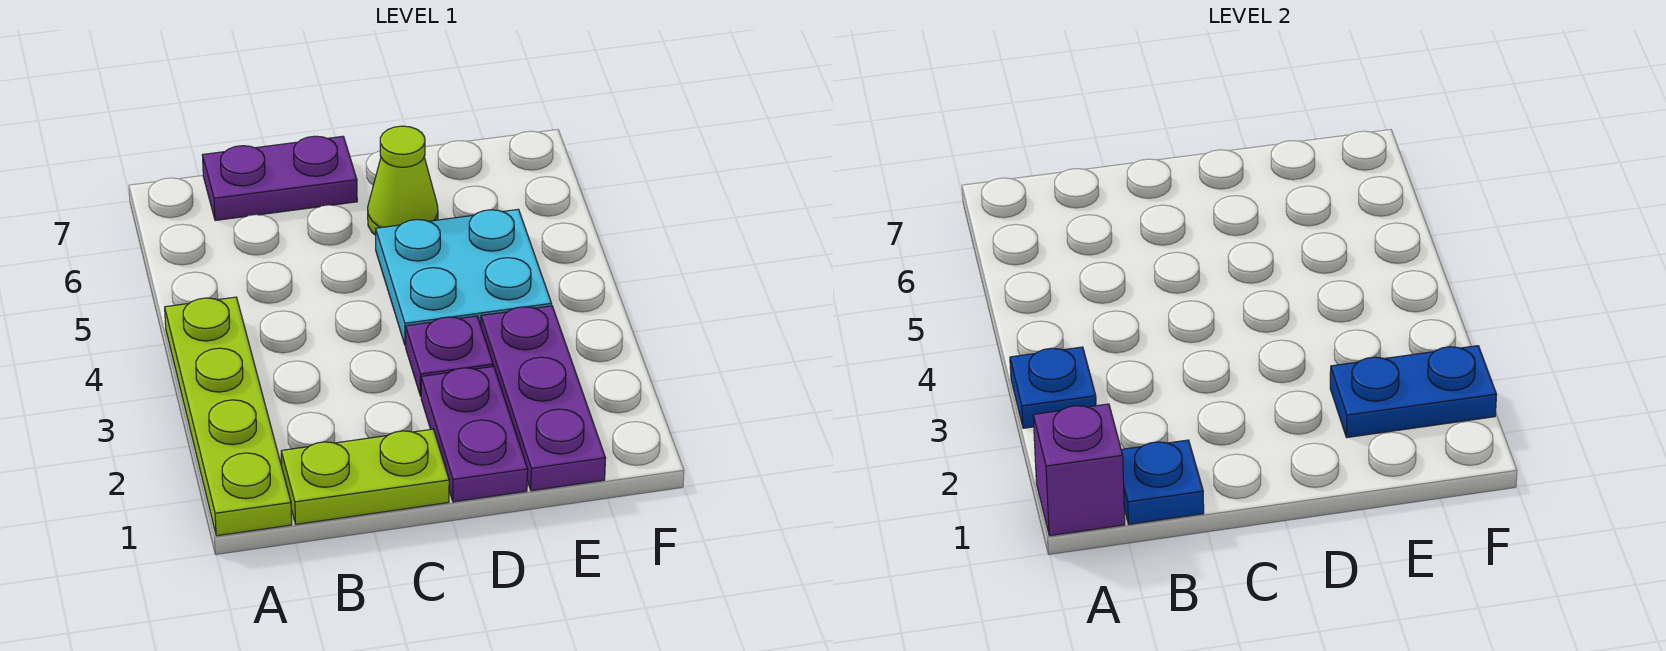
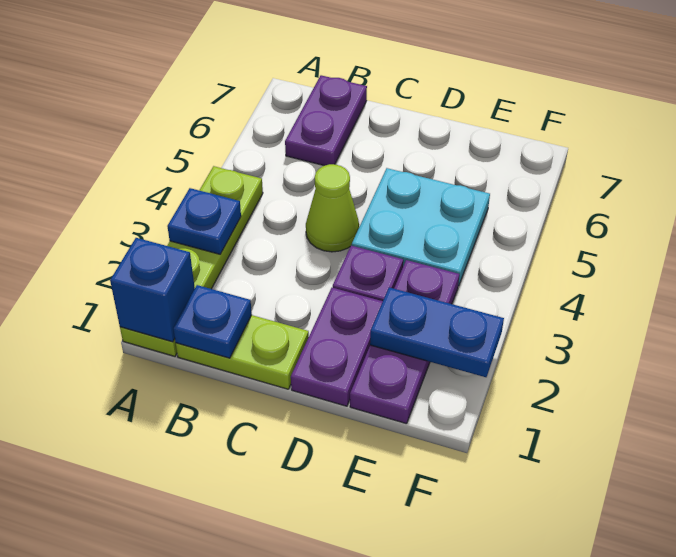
purple 1x1 brick [1033,404,1125,536] -> blue 1x1 brick [110,238,195,342]
purple 1x2 plate [203,136,357,220] -> purple 1x2 plate turned to [285,75,367,166]
lime 1x1 cone [368,126,438,235] -> lime 1x1 cone moved to [306,164,359,252]

